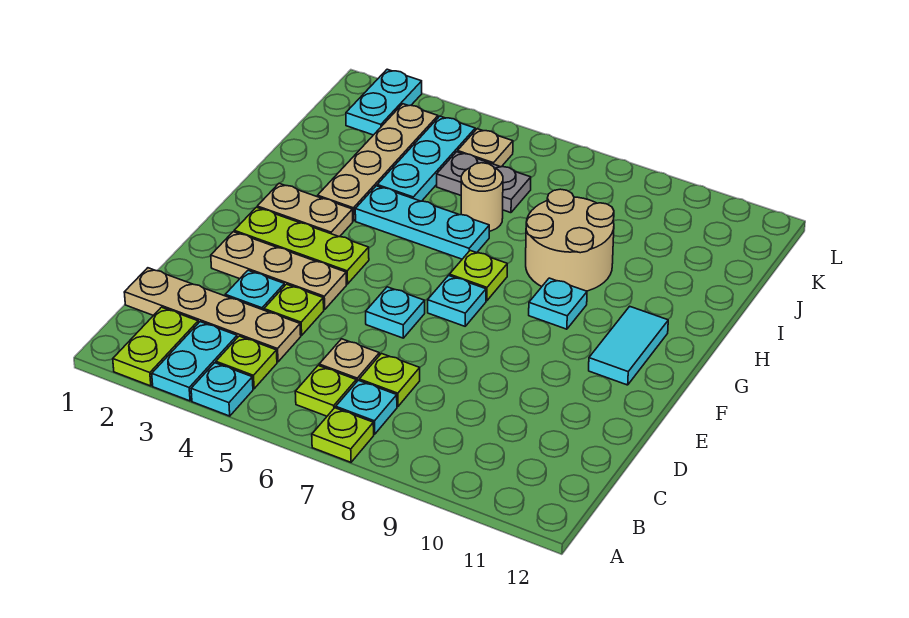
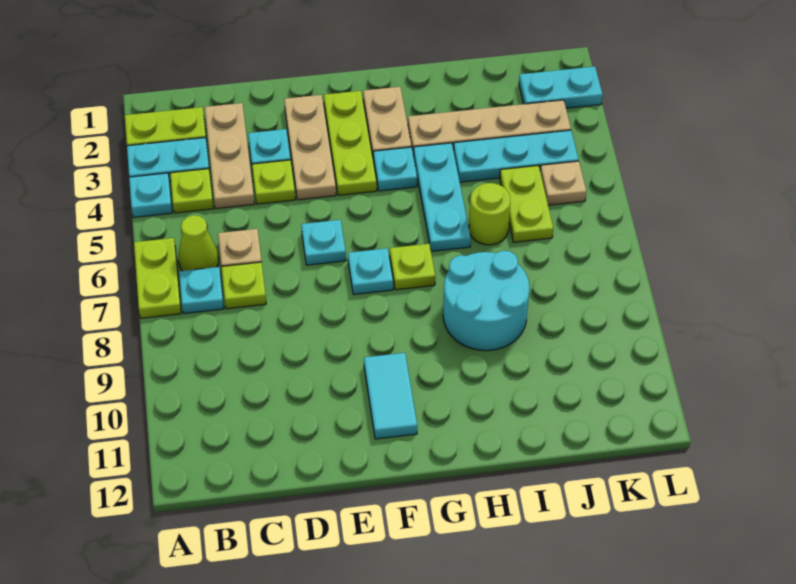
lime 1x1 plate [312,408,374,462] -> lime 1x2 plate [134,238,181,318]
lime 1x1 plate [295,366,356,416] -> lime 1x1 cone [178,215,219,271]
tan 1x4 plate [124,268,301,362] -> tan 1x3 plate [205,103,254,209]
cyan 1x2 tile [589,306,668,385] -> cyan 1x2 tile turned to [364,353,417,439]
cyan 1x1 plate [529,278,587,329] -> cyan 1x1 plate moved to [373,147,417,191]
tan 2x2 round brick [526,189,614,291] -> cyan 2x2 round brick [443,251,529,351]
tan 1x1 round brick [461,163,503,231] -> lime 1x1 round brick [469,183,510,245]
grey 1x2 plate [437,152,531,213] -> lime 1x2 plate [500,165,553,242]

